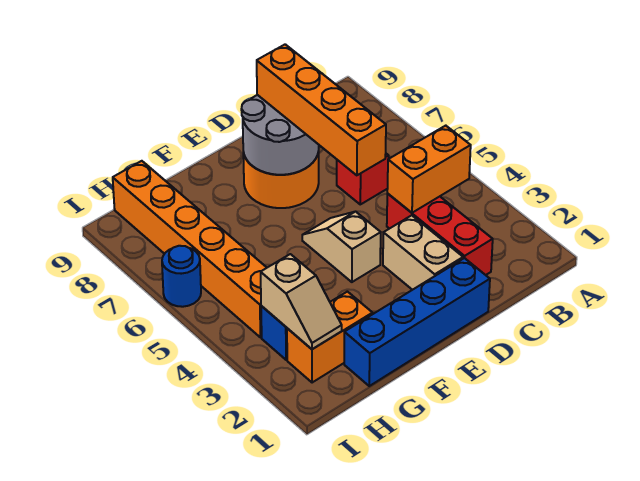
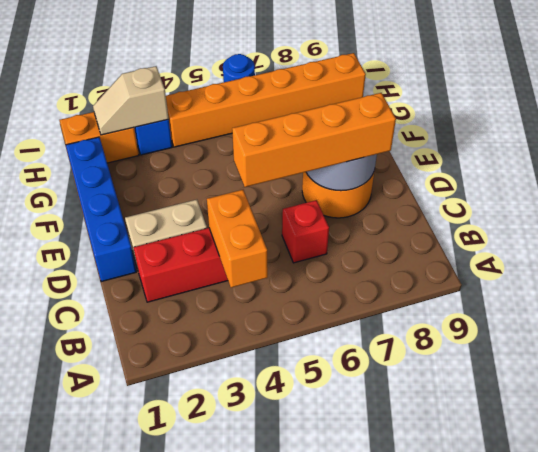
tan 1x2 slope [302,212,381,282] -> none
orange 1x2 brick [287,292,373,383] -> orange 1x2 brick turned to [59,112,139,163]

